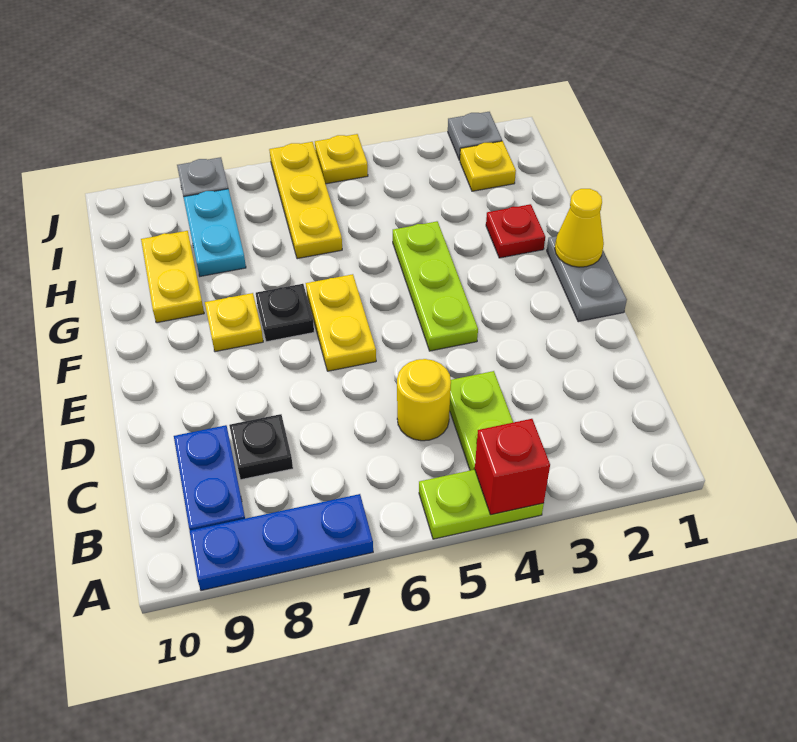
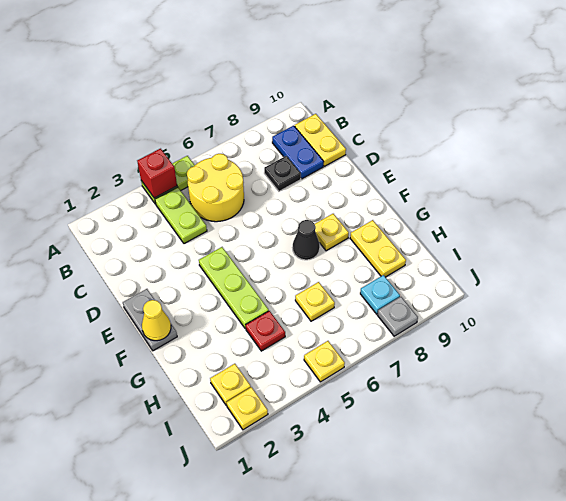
blue 1x3 plate [190,494,373,591] -> none
yellow 1x1 round brick [397,359,451,441] -> yellow 2x2 round brick [187,154,244,222]
yellow 1x2 plate [306,274,376,371] -> yellow 1x2 plate moved to [295,114,346,166]
black 1x1 plate [256,284,314,342] -> black 1x1 cone [292,220,320,260]
red 1x1 plate [486,204,545,258] -> red 1x1 plate moved to [246,311,285,351]
yellow 1x3 plate [269,142,342,259] -> yellow 1x1 plate [295,282,335,321]
cyan 1x2 plate [184,189,246,276] -> cyan 1x1 plate [360,275,400,314]
grey 1x1 plate [448,112,502,160] -> yellow 1x1 plate [227,387,268,430]

